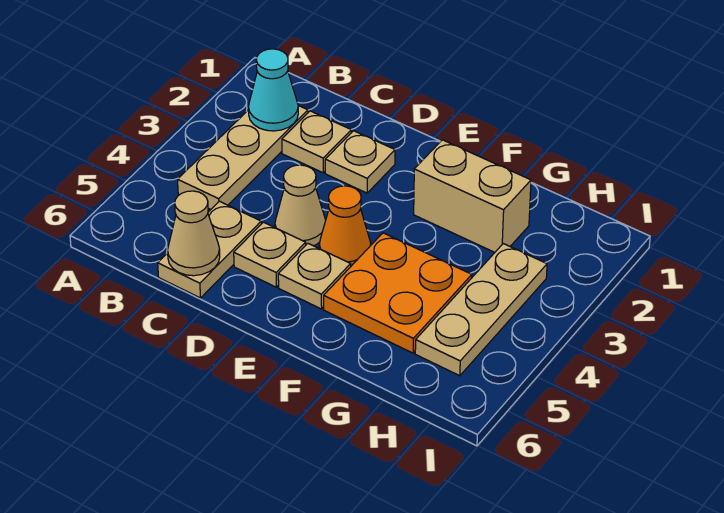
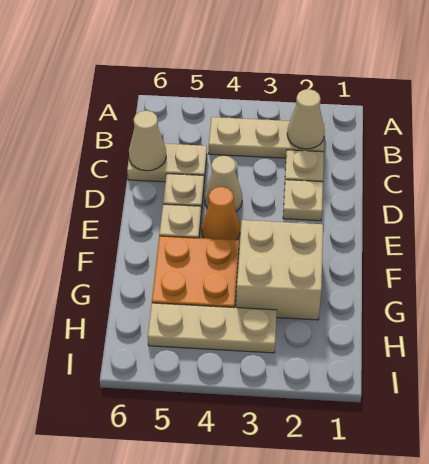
cyan 1x1 cone [248,49,298,131] -> tan 1x1 cone [287,89,325,149]
tan 1x2 brick [414,140,531,252] -> tan 2x2 brick [236,220,323,320]

